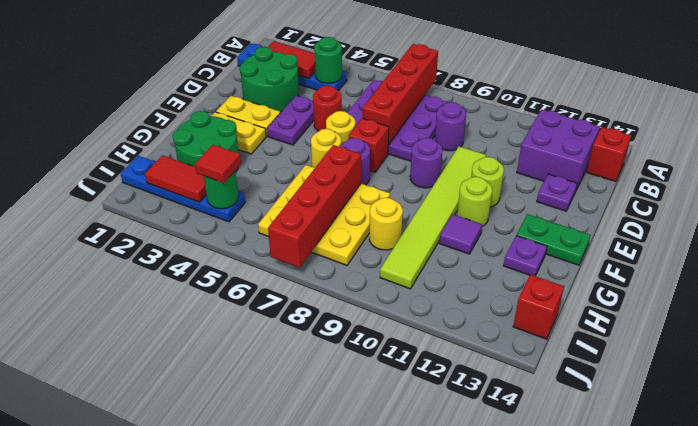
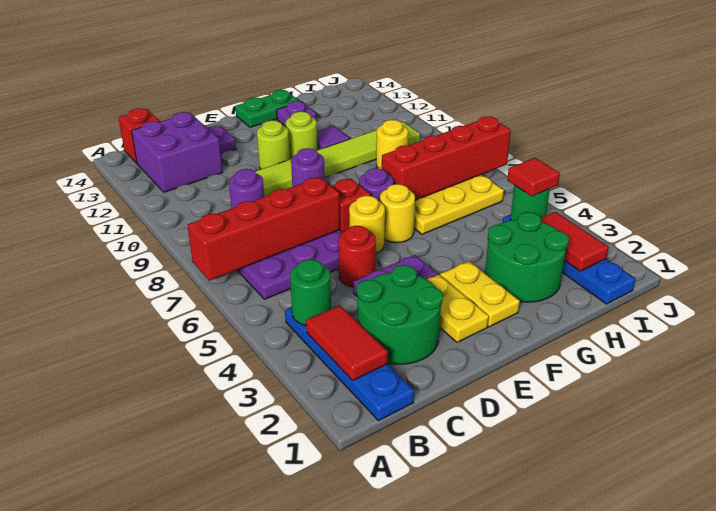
green 1x2 plate [516,214,591,265] -> green 1x2 plate turned to [235,90,300,127]
red 1x1 brick [513,275,564,339] -> none

